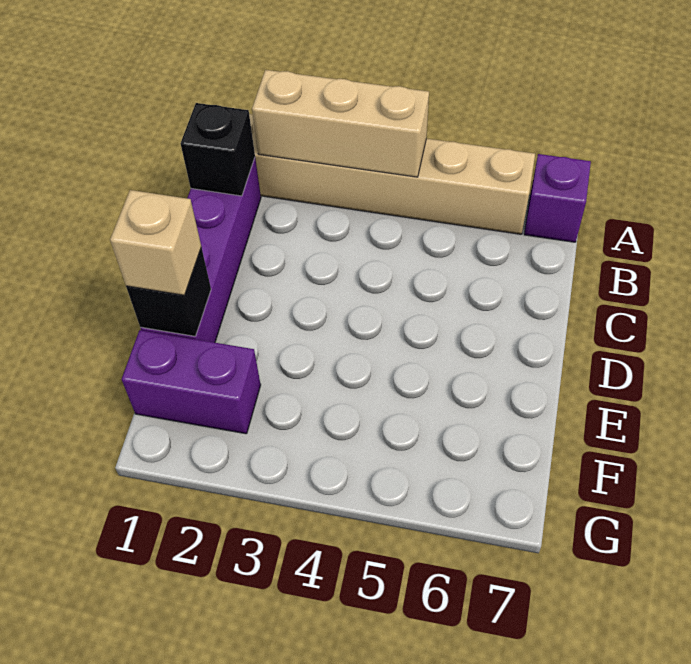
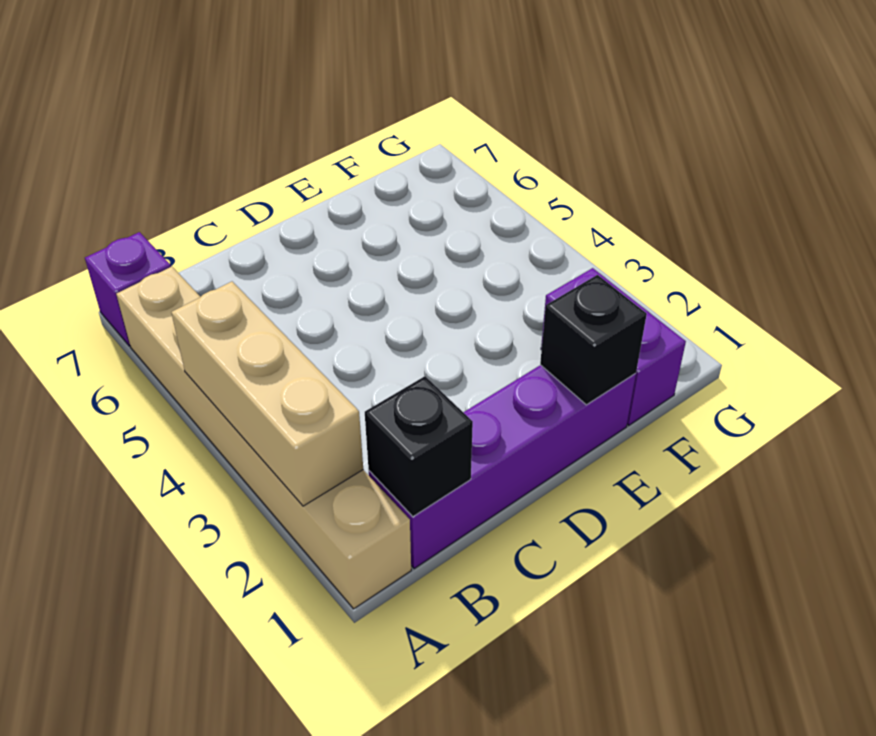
tan 1x1 brick [110,190,201,295] -> none

